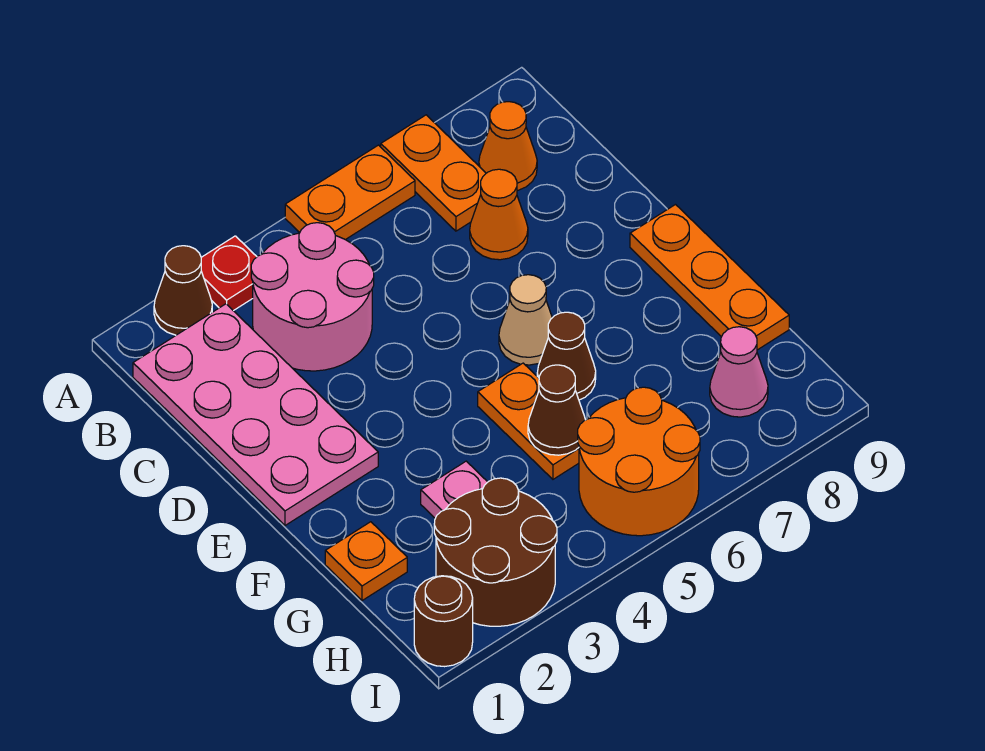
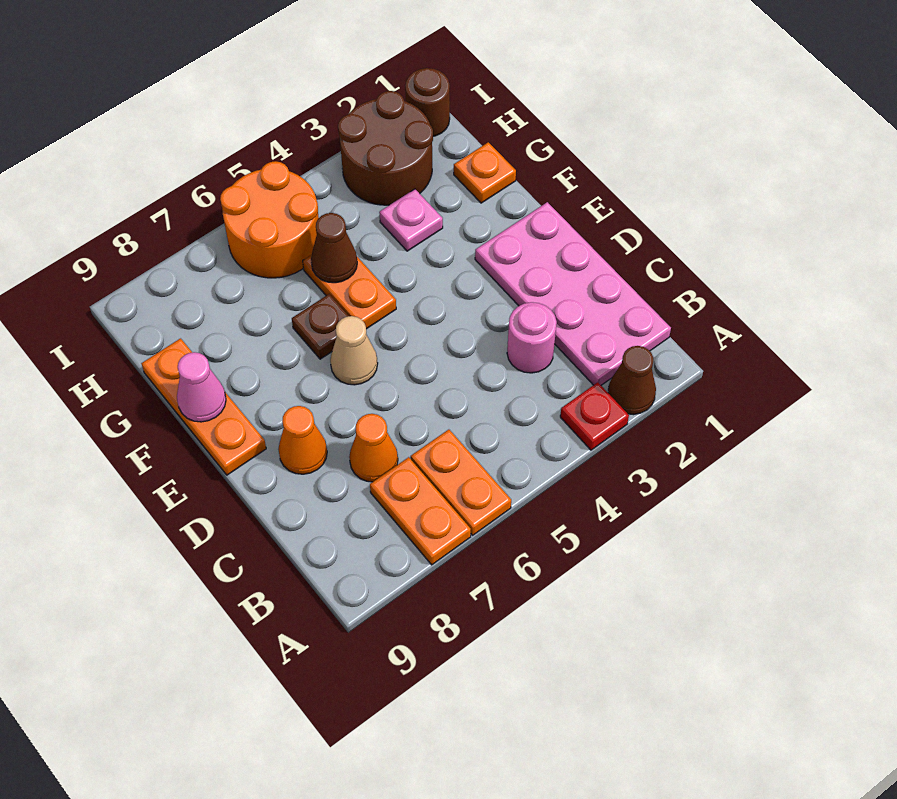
orange 1x2 plate [285,145,415,240] -> orange 1x2 plate turned to [411,430,511,535]
pink 2x2 round brick [251,223,374,371] -> pink 1x1 round brick [507,302,557,373]
orange 1x1 cone [479,102,537,191] -> orange 1x1 cone moved to [278,406,327,474]
brown 1x1 cone [537,312,596,400] -> brown 1x1 plate [292,294,348,359]
pink 1x1 cone [710,327,768,417] -> pink 1x1 cone moved to [177,352,226,422]

